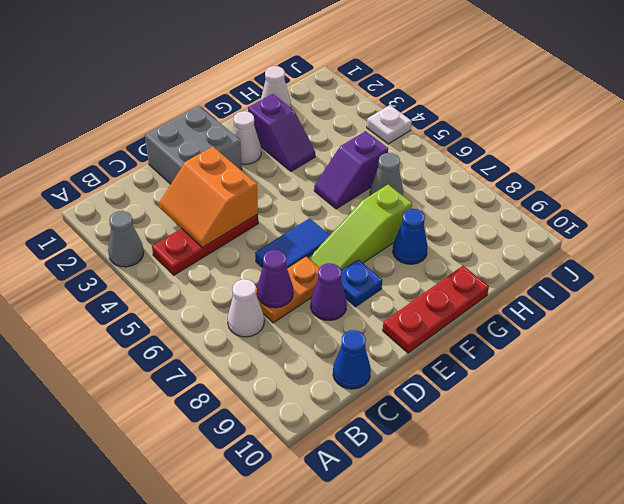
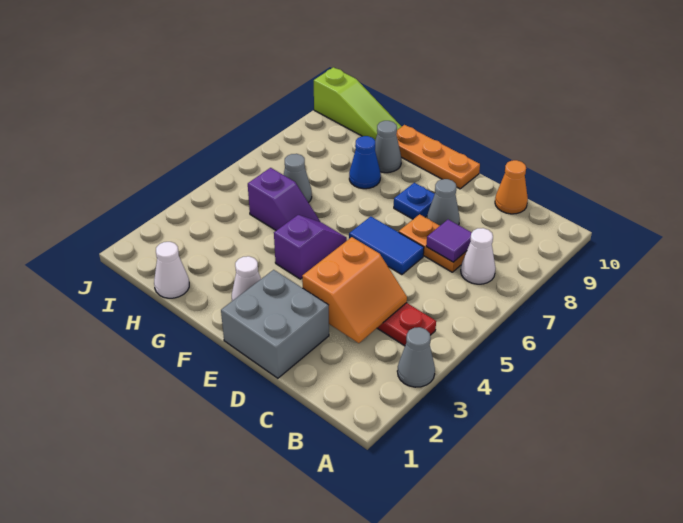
purple 1x1 cone [257,250,293,308] -> purple 1x1 tile [426,220,472,262]
blue 1x1 cone [333,330,371,389] -> orange 1x1 cone [495,160,528,214]
purple 1x1 cone [311,263,347,320] -> grey 1x1 cone [427,179,460,225]
lime 1x3 slope [309,185,412,270] -> lime 1x3 slope moved to [314,67,402,140]
red 1x3 plate [383,266,489,353] -> orange 1x3 plate [396,125,480,189]
purple 1x2 slope [248,94,315,171] -> purple 1x2 slope moved to [274,215,347,279]
none -> grey 1x1 cone [375,121,401,173]
white 1x1 plate [367,105,412,144] -> none

